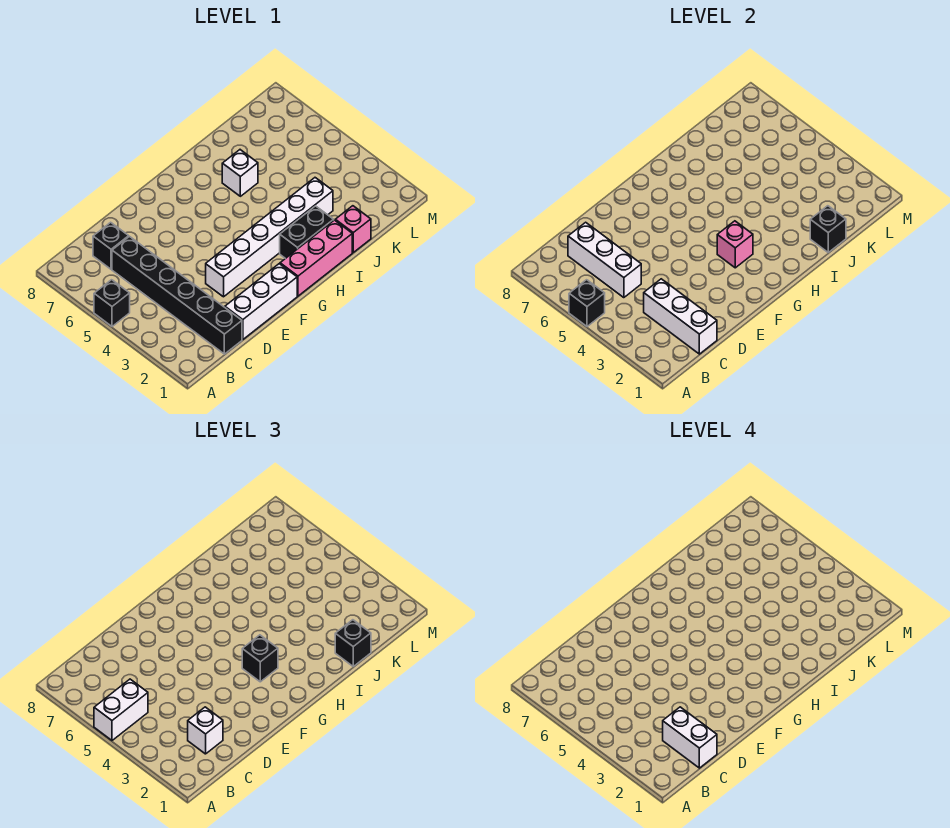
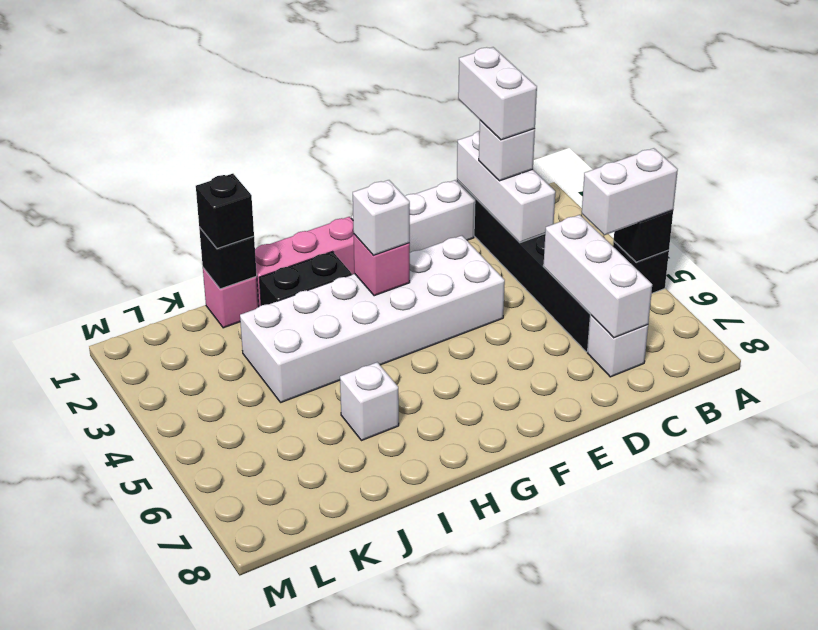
black 1x1 brick [93,222,129,269] -> white 1x1 brick [588,315,648,377]
white 1x6 brick [206,178,333,297] -> white 2x6 brick [240,236,505,402]
black 1x1 brick [242,635,278,682] -> white 1x1 brick [353,180,410,256]

